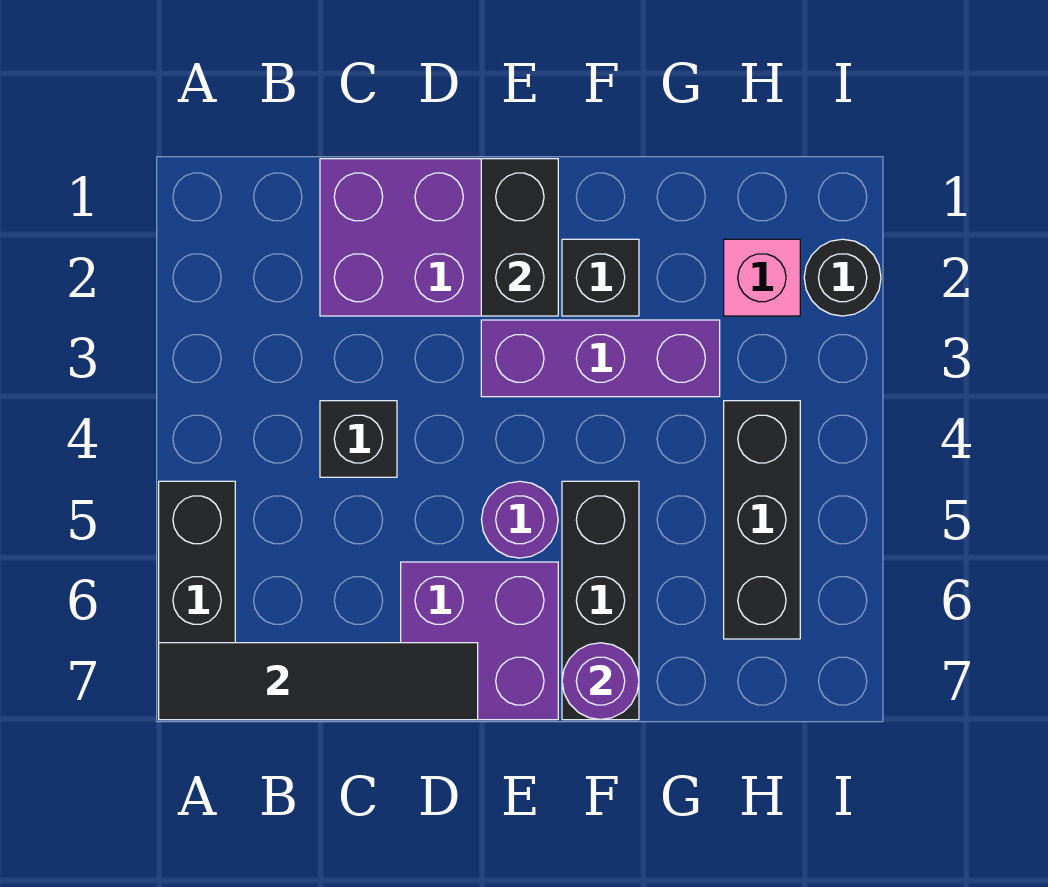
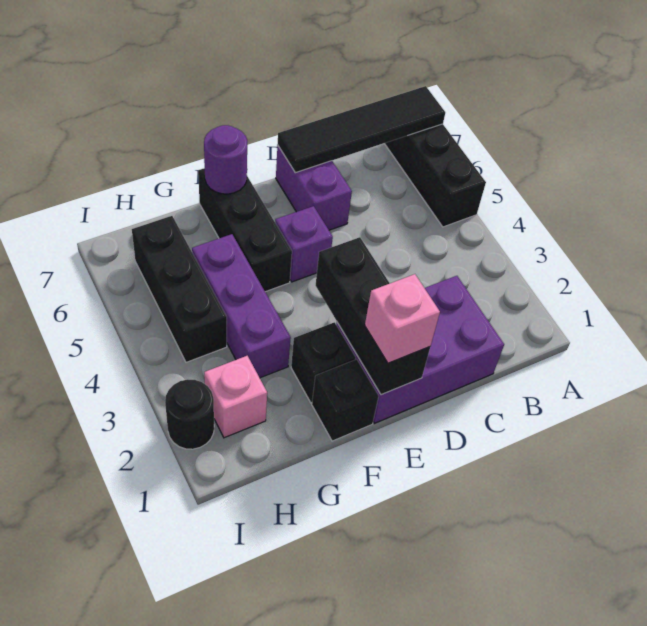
black 1x1 brick [320,401,397,477] -> black 1x1 brick moved to [312,359,379,441]
purple 2x2 brick [401,562,558,720] -> purple 1x2 brick [276,145,352,230]
black 1x2 brick [481,159,558,316] -> black 1x3 brick [316,237,430,395]
none -> pink 1x1 brick [365,274,440,363]
purple 1x3 brick [481,320,720,397] -> purple 1x3 brick turned to [192,234,291,378]
purple 1x1 round brick [481,481,558,558] -> purple 1x1 brick [275,206,333,282]

